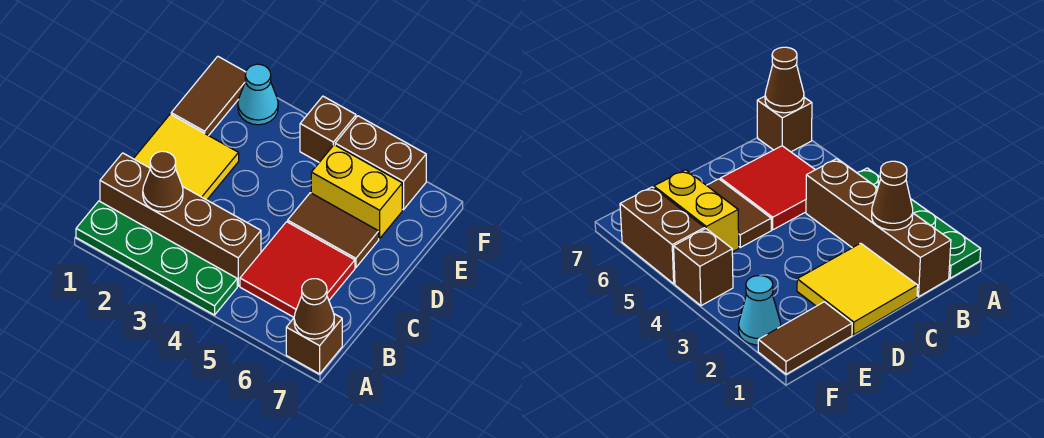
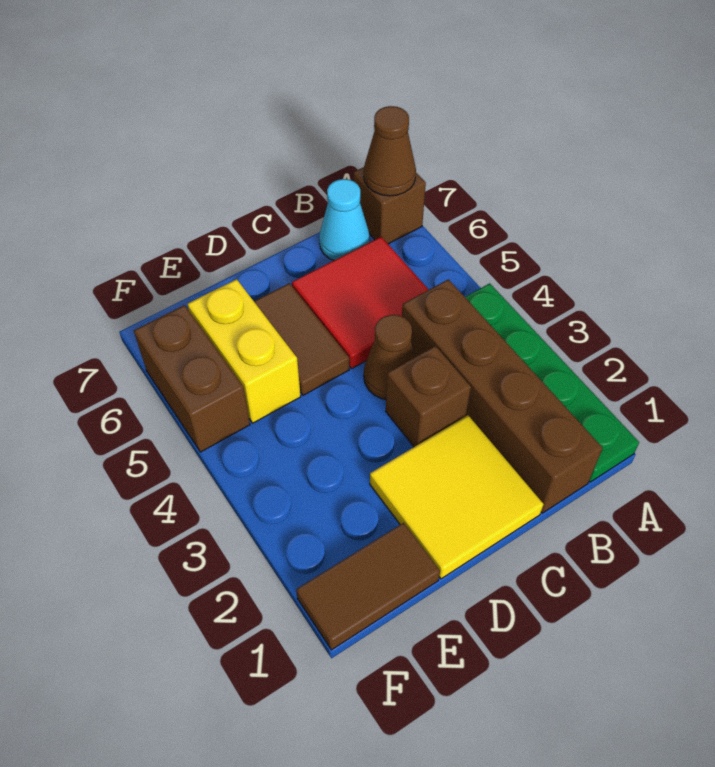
brown 1x1 cone [143,151,183,212] -> brown 1x1 cone moved to [364,315,416,399]
cyan 1x1 cone [238,64,278,125] -> cyan 1x1 cone moved to [319,179,370,261]
brown 1x1 brick [300,96,356,162] -> brown 1x1 brick moved to [386,346,471,447]

